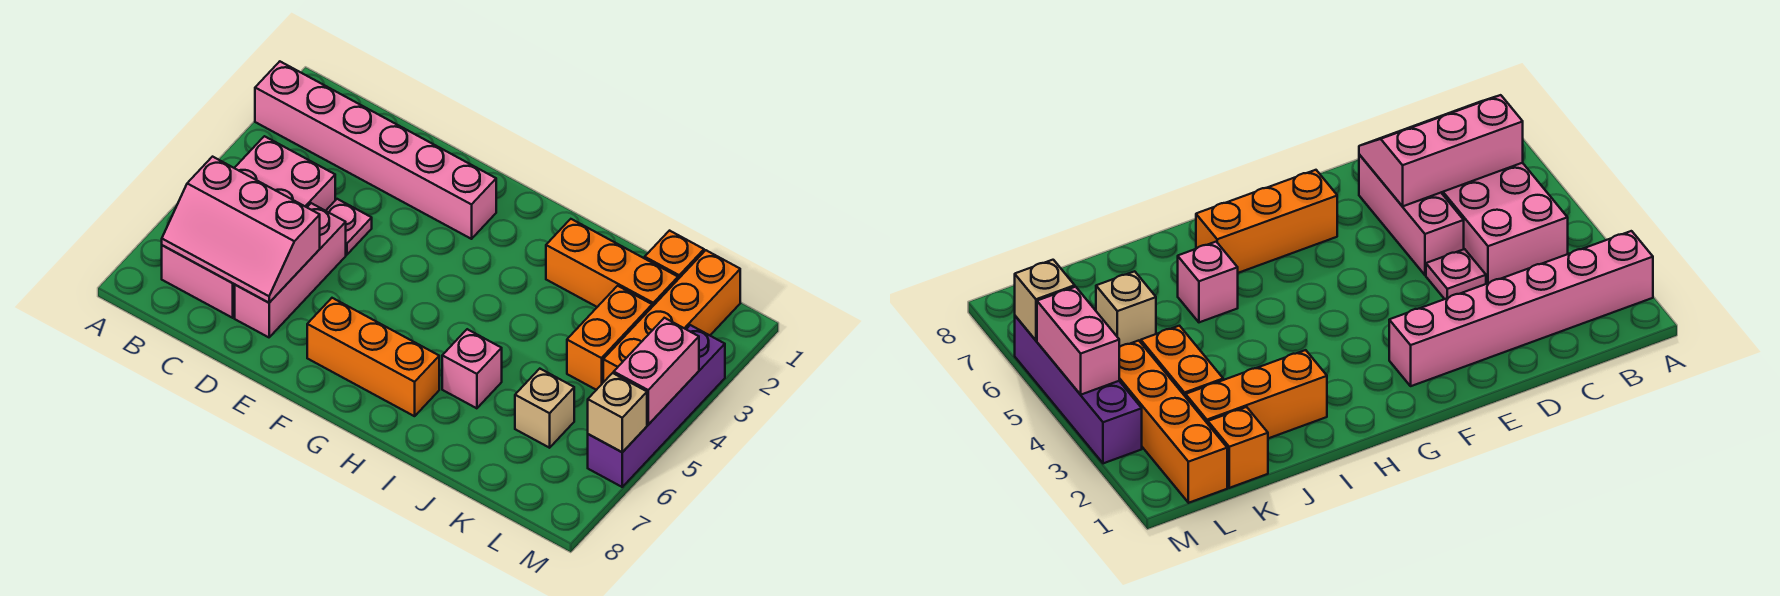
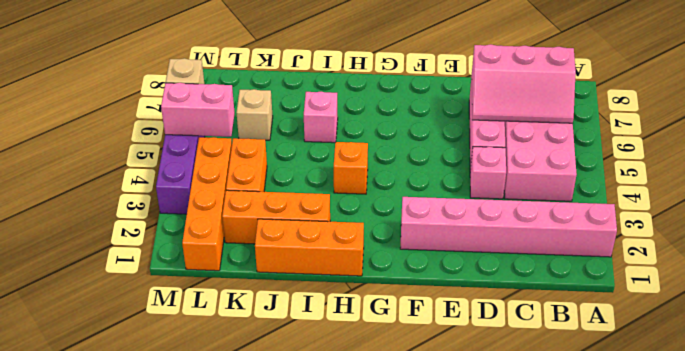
pink 2x3 slope [162,157,320,303] -> pink 2x3 slope turned to [472,44,576,123]
pink 1x1 plate [326,199,372,255] -> pink 1x1 brick [470,147,506,199]
orange 1x3 brick [307,298,439,416] -> orange 1x3 brick moved to [255,219,364,276]
orange 1x1 brick [645,231,704,279] -> orange 1x1 brick moved to [334,142,368,194]
pink 1x2 brick [614,318,699,425] -> pink 1x2 brick turned to [161,83,235,137]

